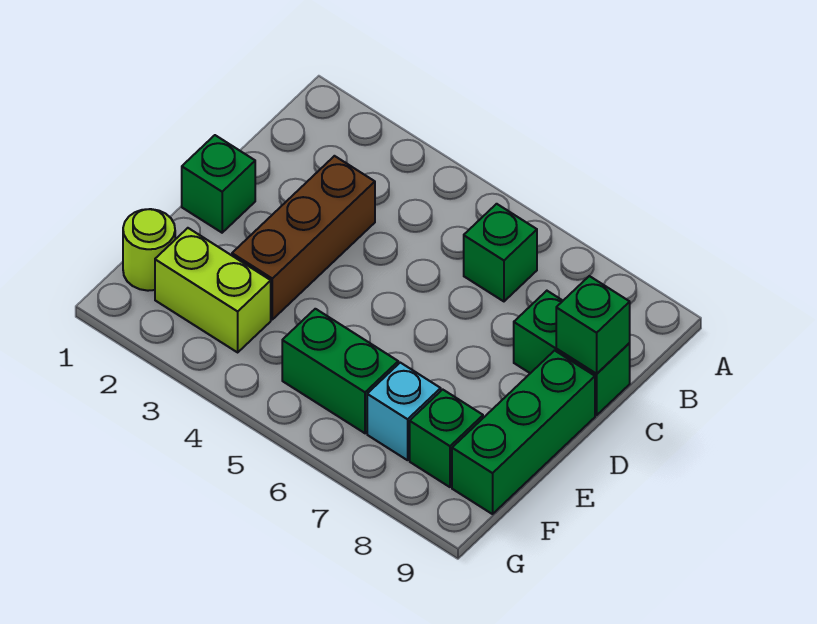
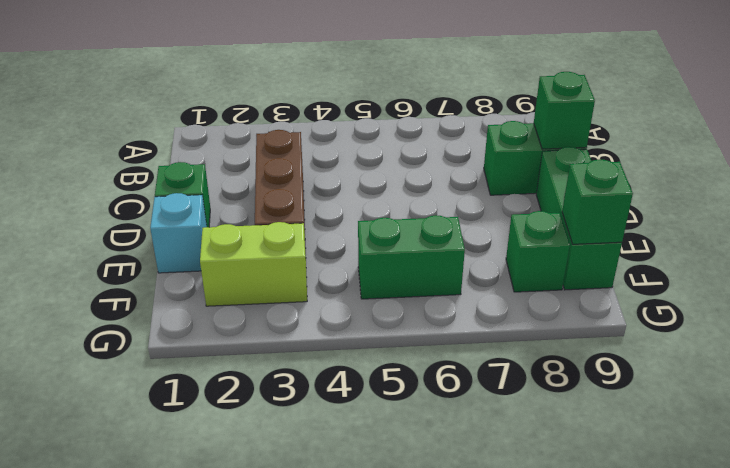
green 1x1 brick [464,204,537,301] -> green 1x1 brick moved to [562,159,633,244]
lime 1x1 round brick [123,209,175,291] -> none
cyan 1x1 brick [367,363,441,460] -> cyan 1x1 brick moved to [150,193,207,273]

